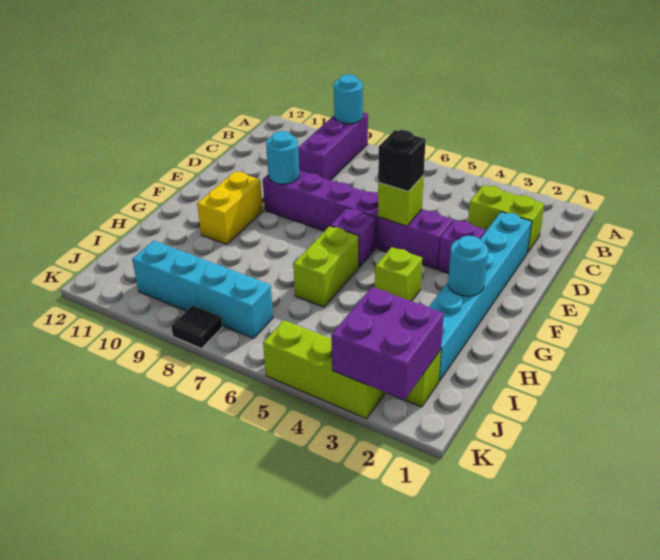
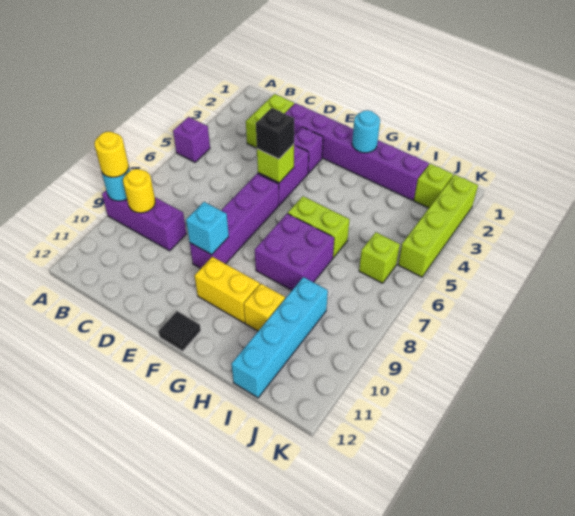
none -> yellow 1x1 round brick [94,131,129,177]
none -> yellow 1x1 round brick [123,169,155,213]
cyan 1x6 brick [429,212,532,381] -> purple 1x6 brick [285,103,429,200]
cyan 1x1 round brick [266,131,299,184] -> cyan 1x1 brick [186,202,229,255]
purple 1x1 brick [330,208,375,267] -> purple 1x1 brick moved to [173,117,210,162]
lime 1x1 brick [375,247,422,301] -> lime 1x1 brick moved to [359,232,400,283]
none -> yellow 1x1 brick [244,284,285,331]
purple 2x2 brick [331,287,444,400] -> purple 2x2 brick moved to [255,213,334,290]
cyan 1x4 brick [132,241,273,339] -> cyan 1x4 brick moved to [231,277,328,398]
lime 1x3 brick [263,320,385,419] -> lime 1x4 brick [398,175,478,277]
black 1x1 tile [171,305,222,348] -> black 1x1 tile moved to [158,311,201,351]

